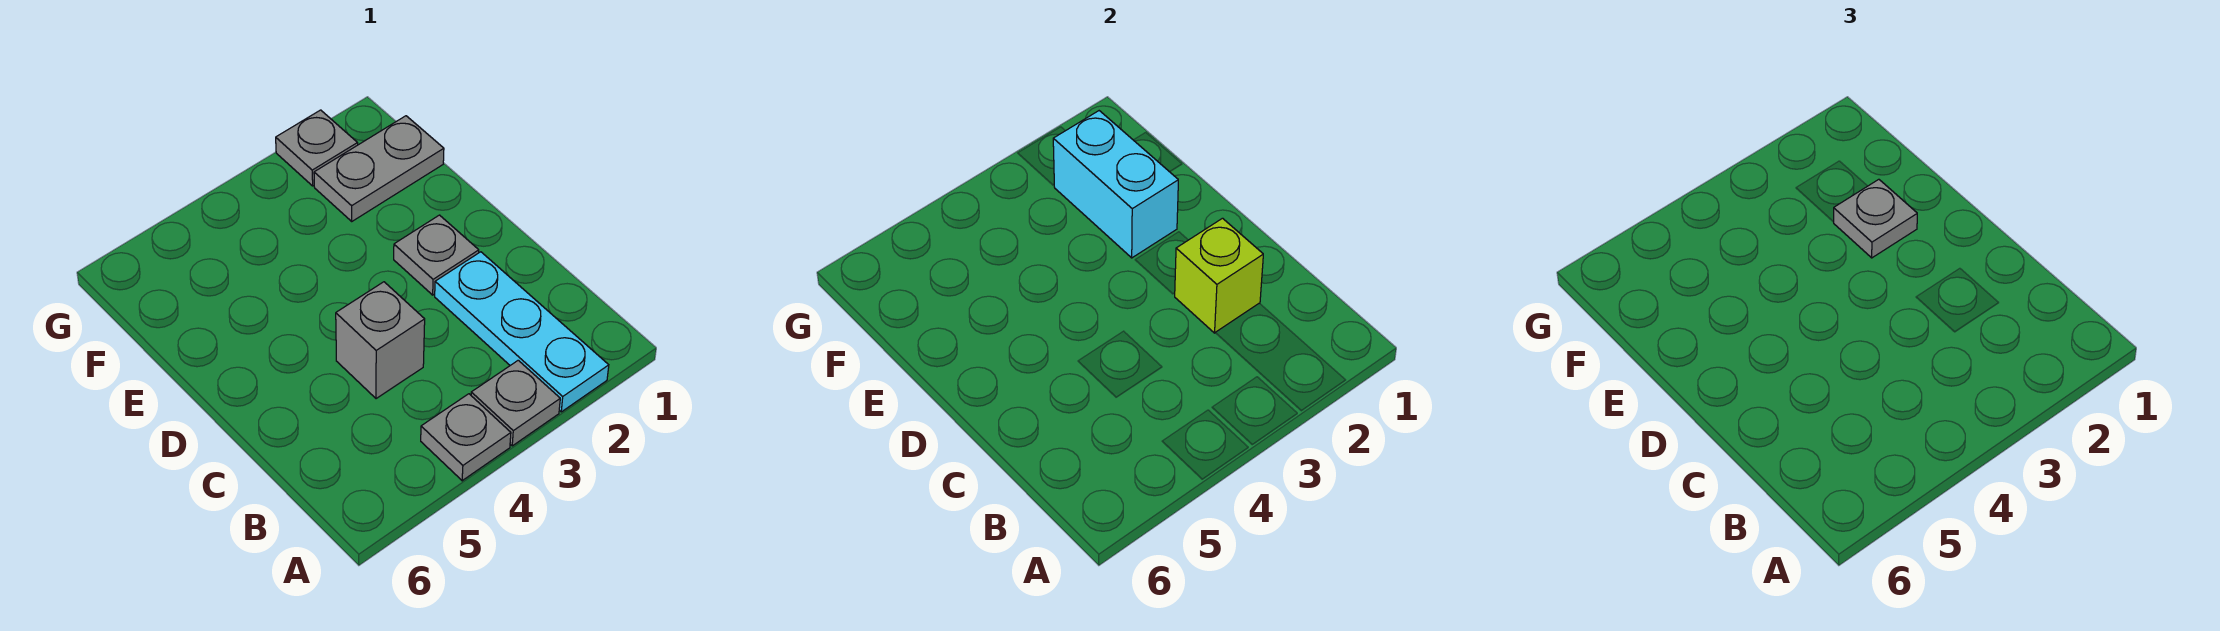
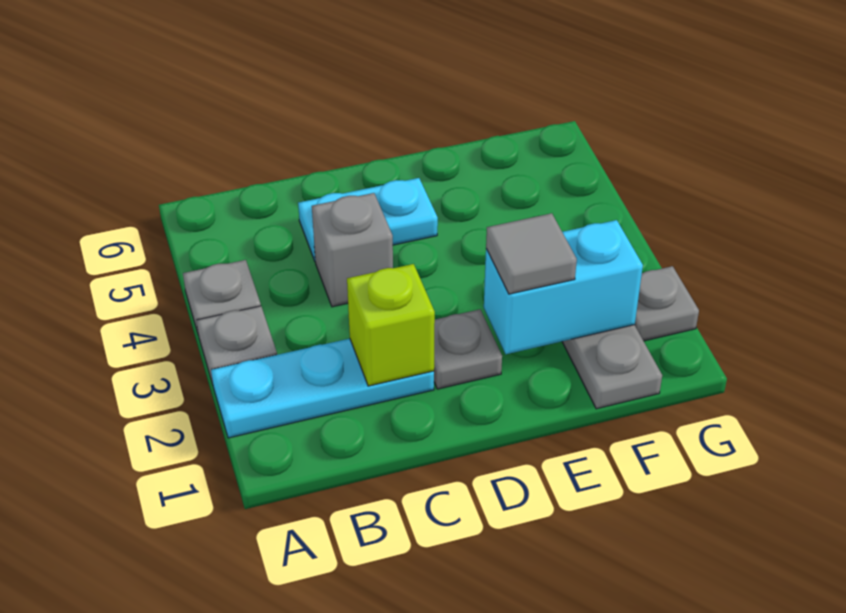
none -> cyan 1x2 plate [298,178,438,261]
grey 1x1 plate [1834,179,1917,258] -> grey 1x1 tile [486,213,577,294]

